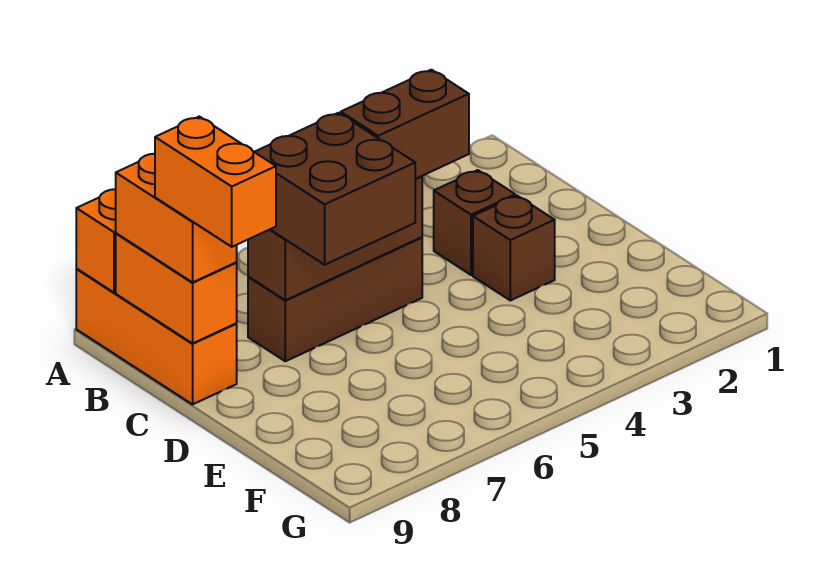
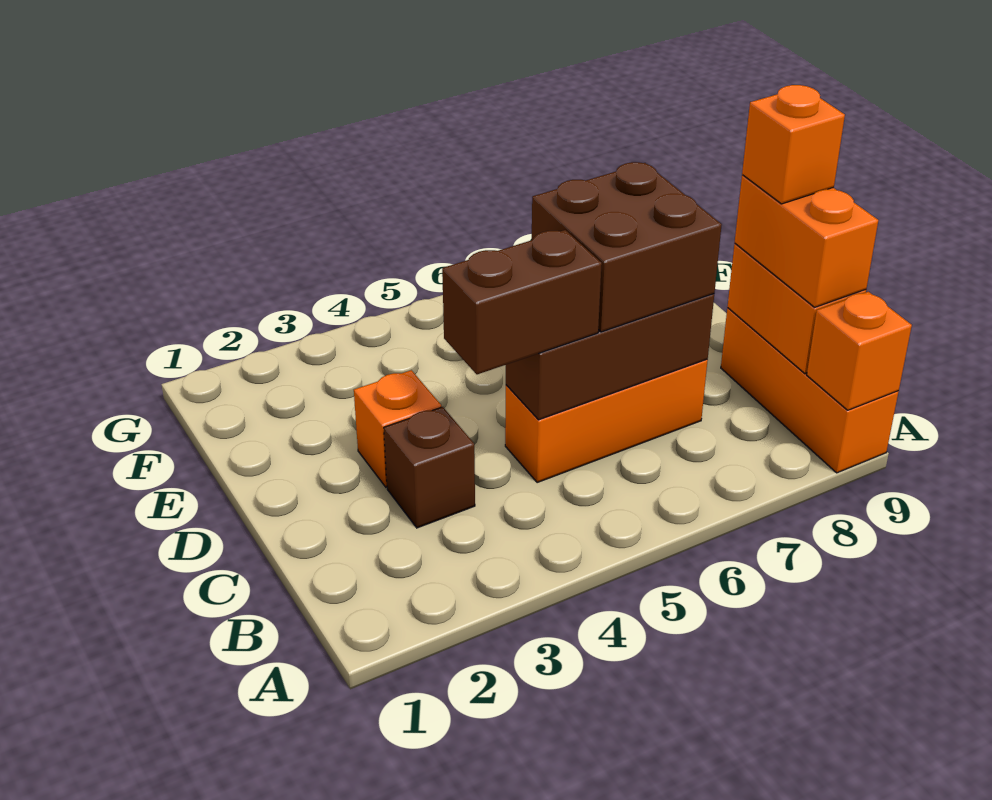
brown 1x3 brick [248,237,422,361] -> orange 1x3 brick [505,359,708,482]
orange 1x2 brick [155,117,276,247] -> orange 1x1 brick [742,85,845,204]
brown 1x1 brick [473,196,555,300] -> orange 1x1 brick [354,370,441,487]

